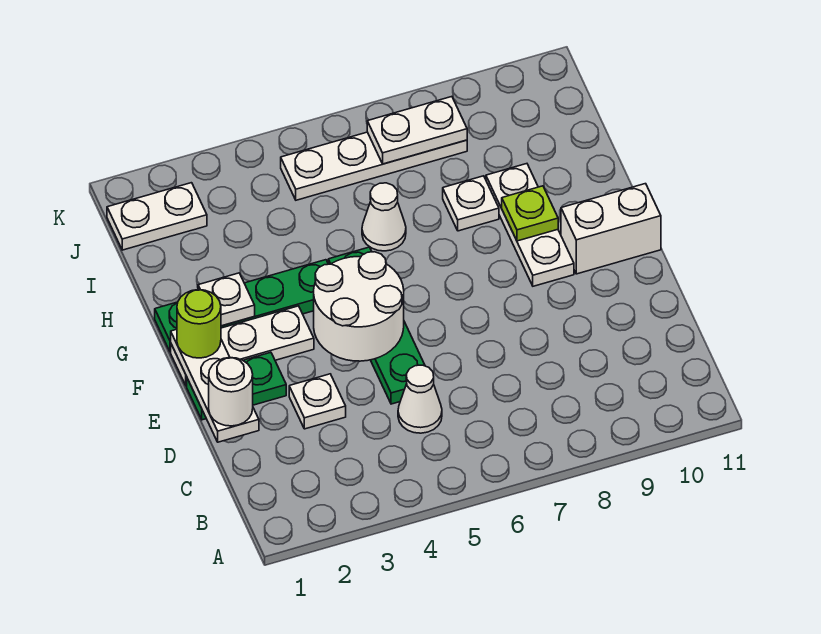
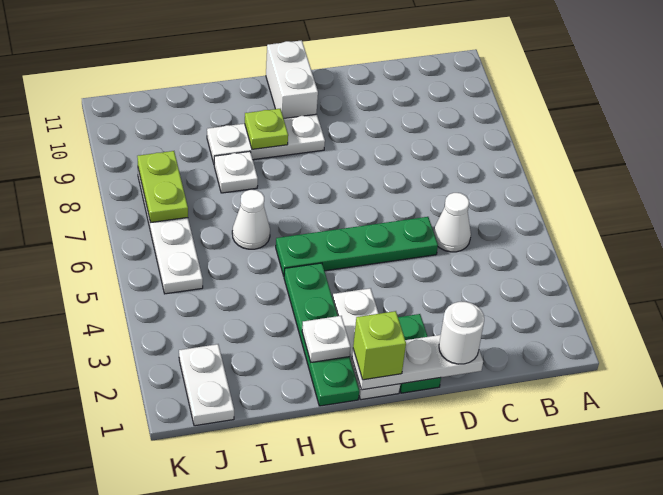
white 1x1 plate [289,374,346,429] -> none
white 2x2 round brick [314,252,404,361] -> none
lime 1x1 round brick [177,290,221,358] -> lime 1x1 brick [353,311,406,380]
white 1x2 plate [367,97,467,164] -> lime 1x2 plate [137,151,188,222]

